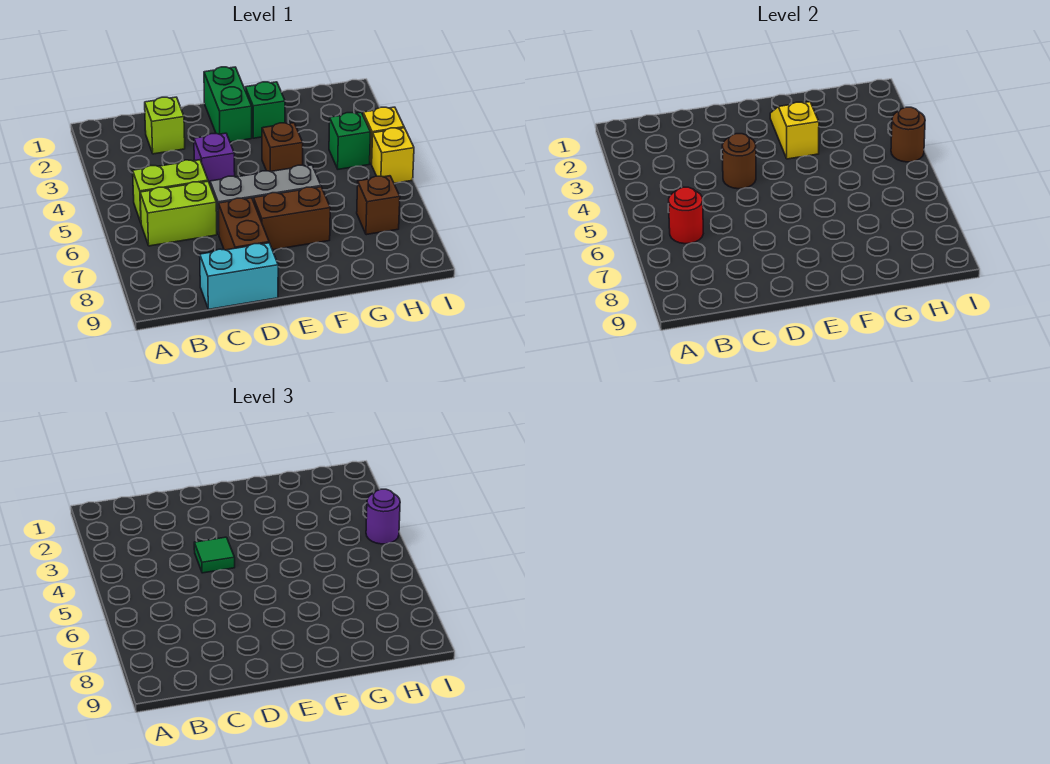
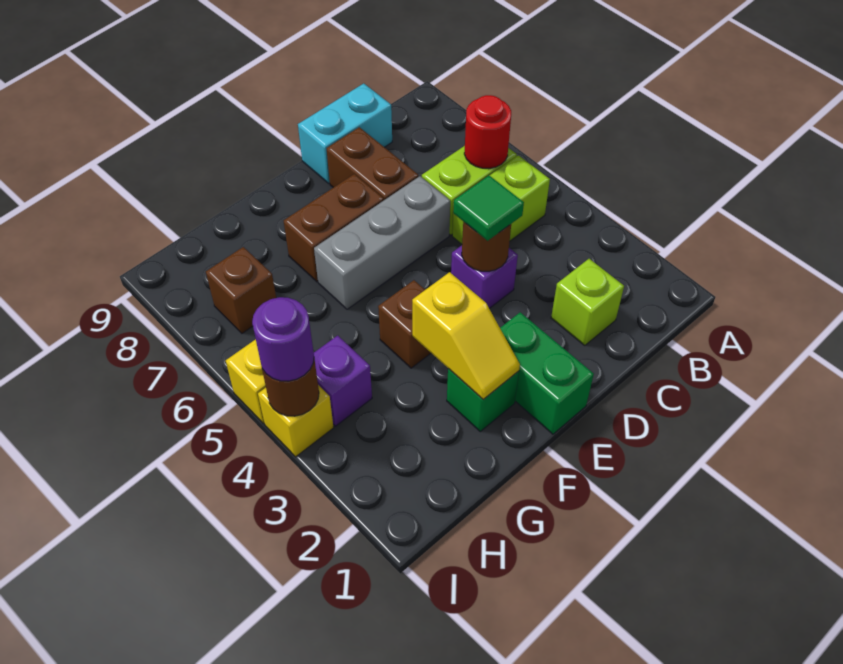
green 1x1 brick [329,112,371,169] -> purple 1x1 brick [314,335,372,426]

